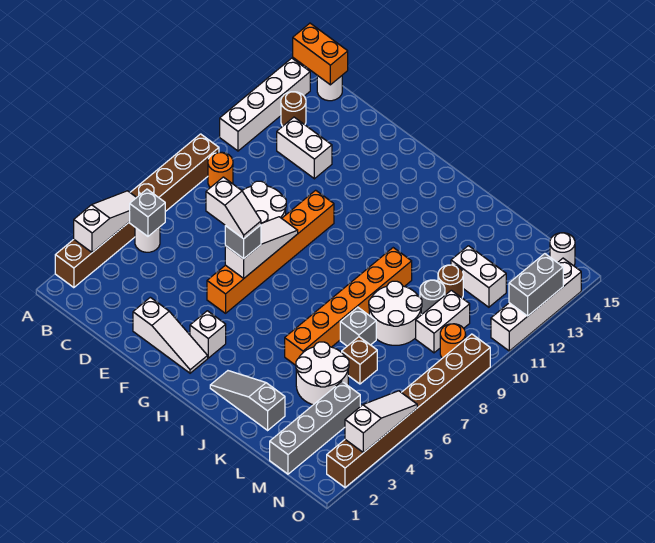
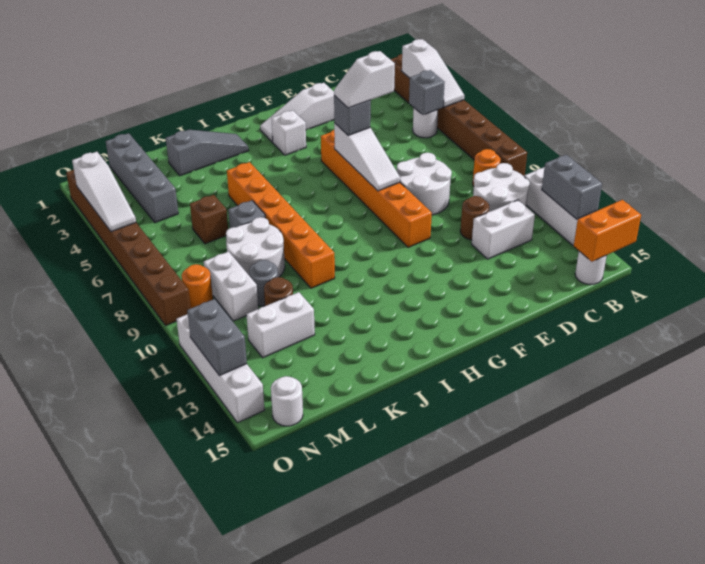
none -> grey 1x2 brick [542,155,602,219]
brown 1x1 round brick [281,92,306,126] -> brown 1x1 round brick moved to [460,196,489,240]
white 2x2 round brick [296,342,349,405] -> white 2x2 round brick moved to [473,163,530,212]

